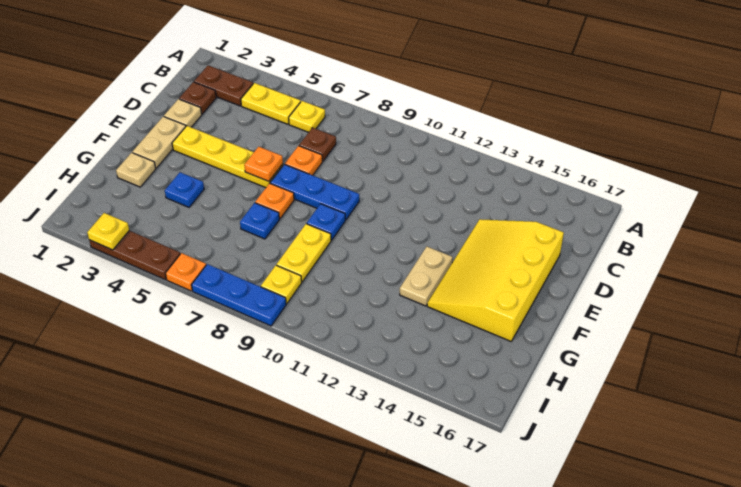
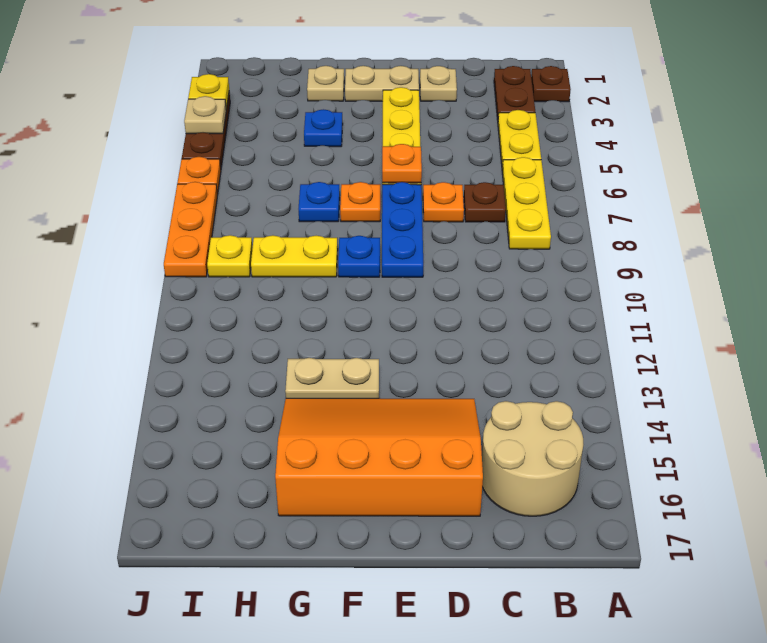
yellow 1x1 plate [289,101,325,132] -> yellow 1x3 plate [502,157,551,249]
none -> tan 2x2 round brick [482,401,583,516]
brown 1x1 plate [179,82,216,114] -> brown 1x1 plate moved to [531,66,571,102]
yellow 3x4 slope [427,219,564,341] -> orange 3x4 slope [275,398,483,516]
none -> tan 1x1 plate [184,96,226,134]
blue 1x3 plate [192,264,286,326] -> orange 1x3 plate [164,182,217,277]

